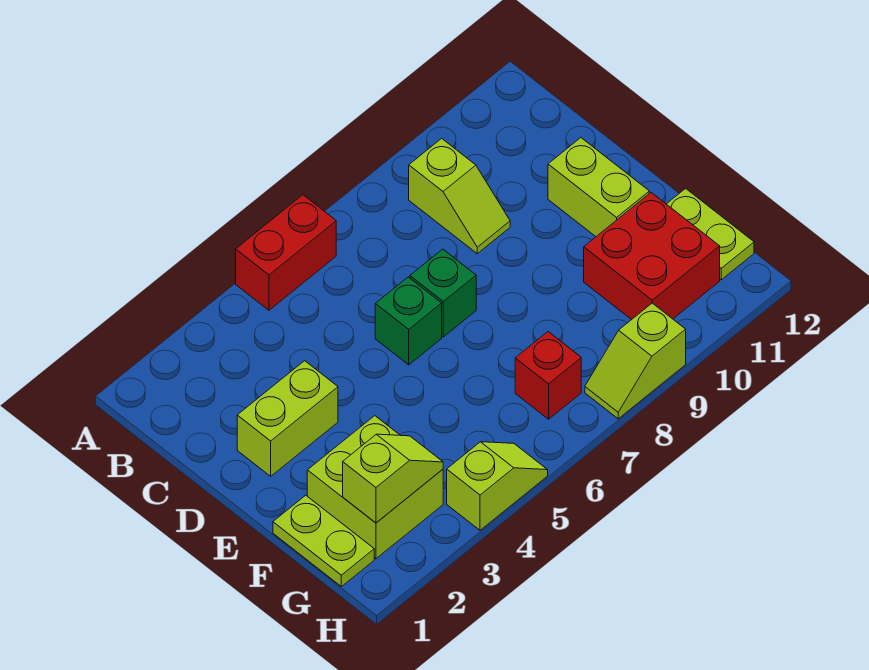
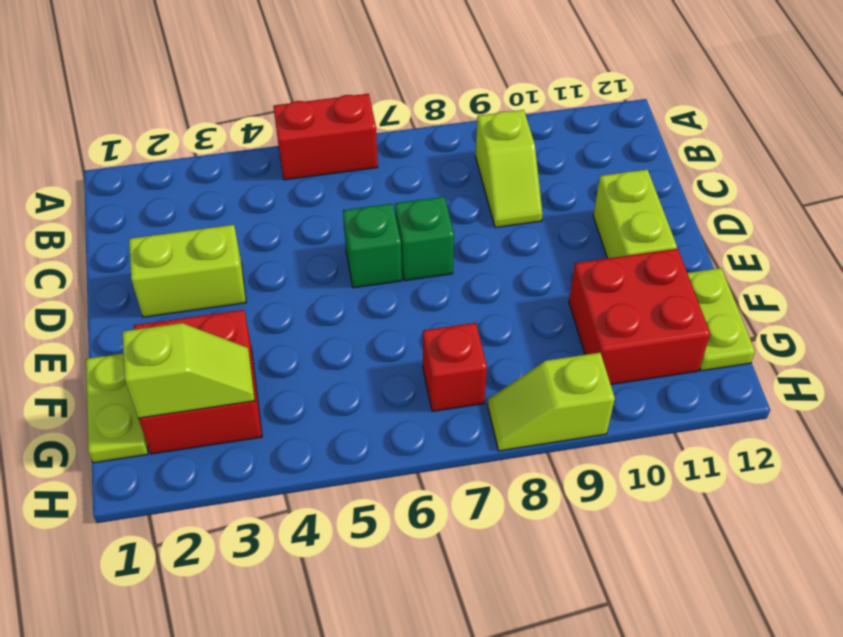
lime 2x2 brick [307,416,443,559] -> red 2x2 brick [134,310,262,454]
lime 1x2 slope [447,442,548,530] -> none

